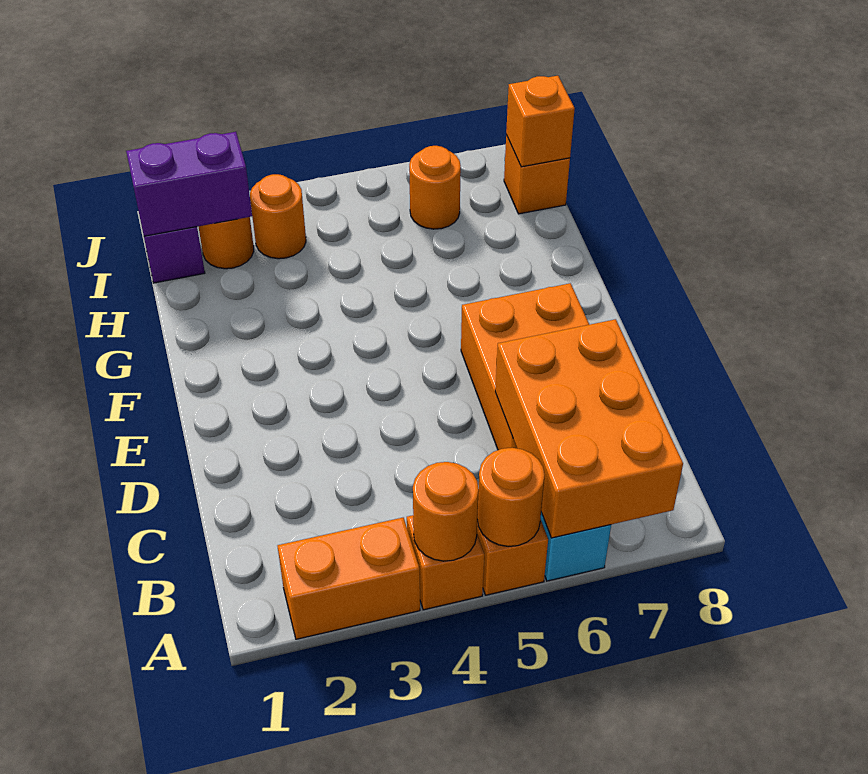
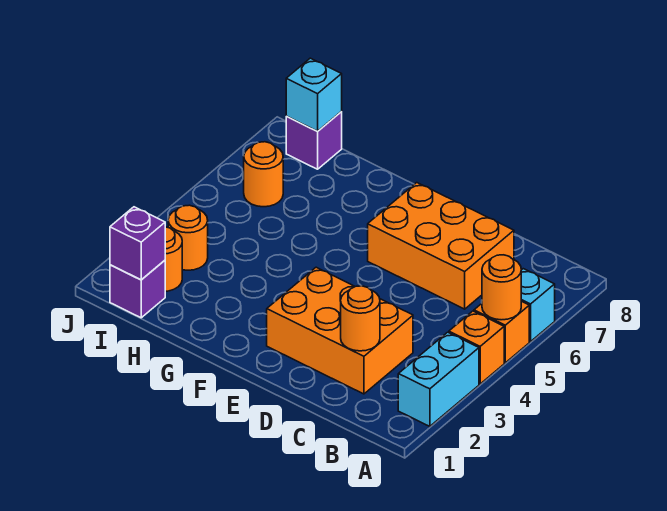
orange 1x2 brick [278,518,420,639] -> cyan 1x2 brick [398,332,479,426]
orange 1x1 round brick [413,462,479,561] -> orange 1x1 round brick moved to [341,286,380,351]
orange 2x3 brick [495,319,683,538] -> orange 2x3 brick moved to [267,267,413,394]
purple 1x2 brick [126,132,252,236] -> purple 1x1 brick [110,207,165,280]
orange 1x1 brick [504,135,570,214] -> purple 1x1 brick [286,112,342,169]
orange 1x1 brick [506,76,575,167] -> cyan 1x1 brick [286,58,342,131]

